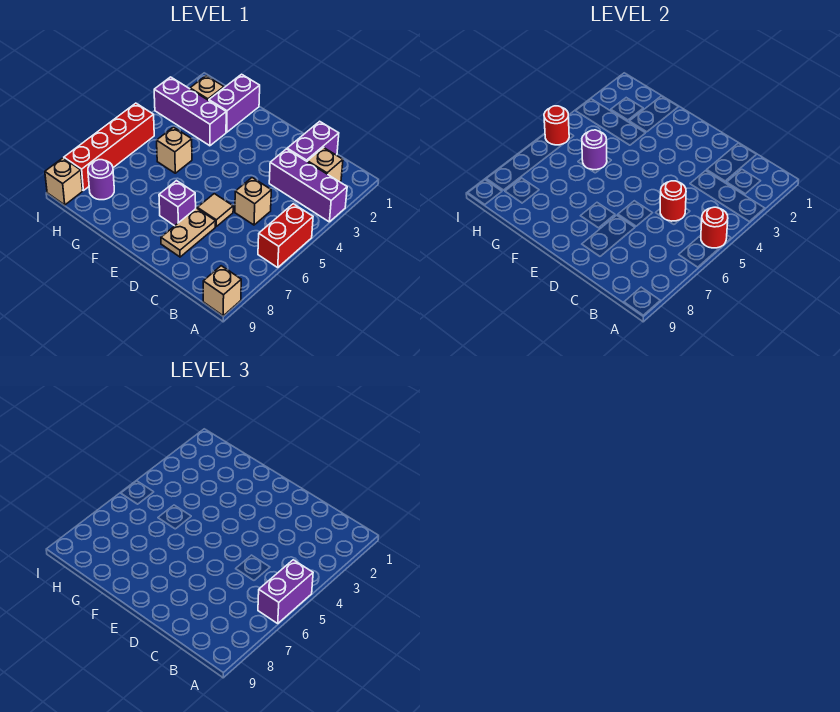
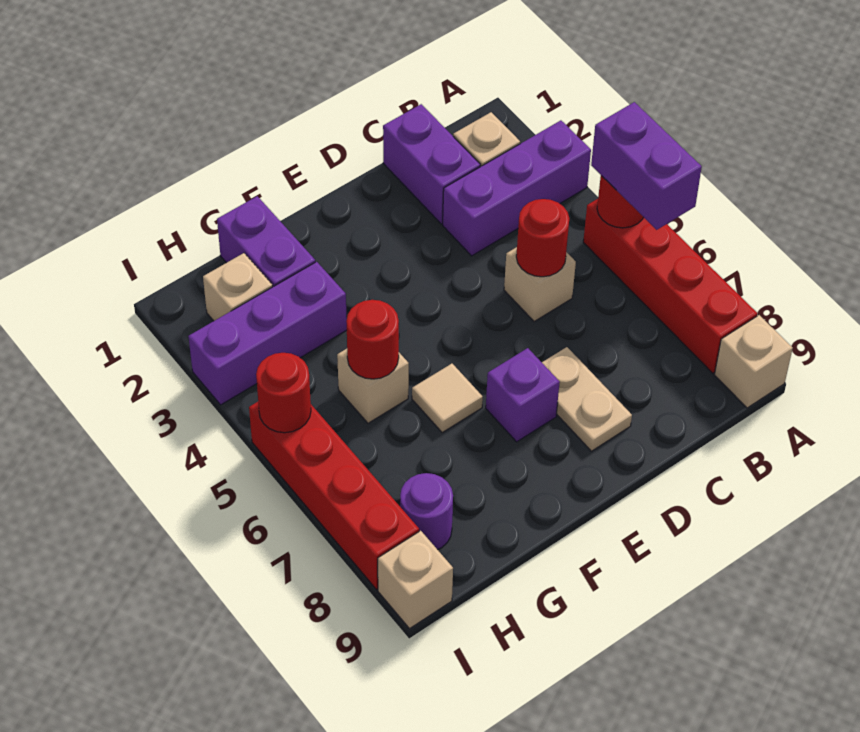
red 1x2 brick [258,204,313,267] -> red 1x4 brick [583,199,757,373]
tan 1x1 tile [197,194,233,226] -> tan 1x1 tile moved to [412,364,483,433]
purple 1x1 round brick [582,130,607,170] -> red 1x1 round brick [346,300,399,379]

